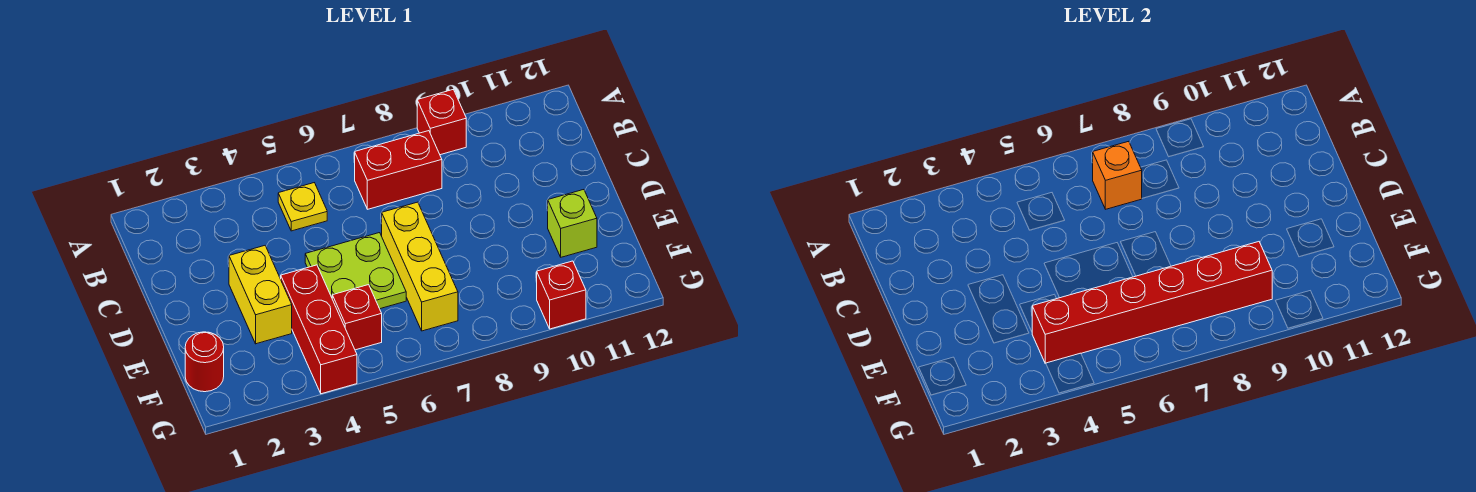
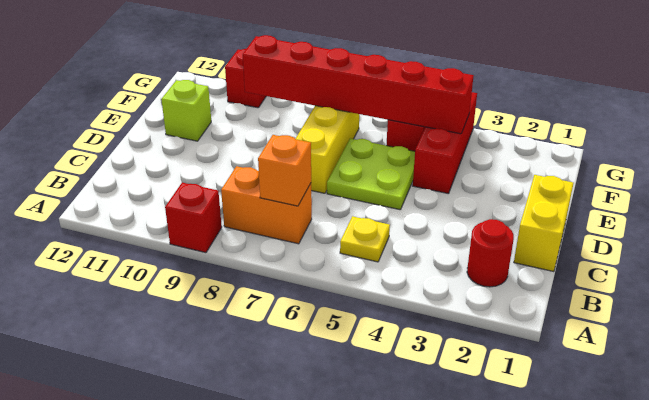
red 1x2 brick [355,131,442,209] -> orange 1x2 brick [221,166,312,244]
yellow 1x2 brick [229,246,292,344] -> yellow 1x2 brick moved to [514,175,573,272]
red 1x1 round brick [185,332,224,392] -> red 1x1 round brick moved to [467,219,514,287]

